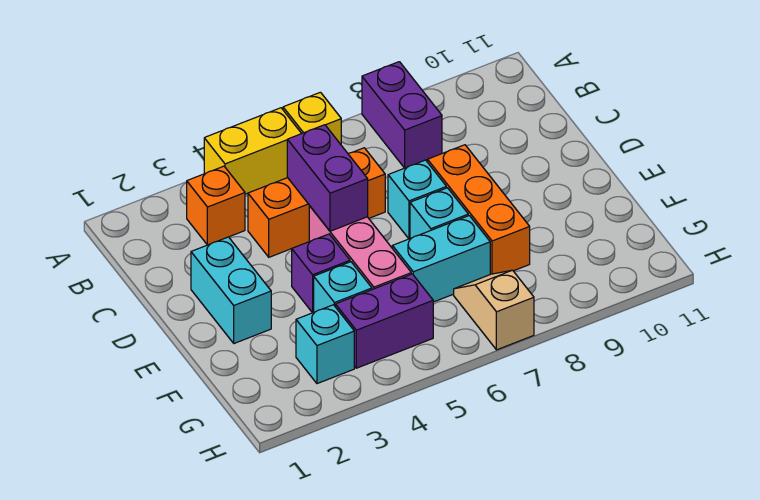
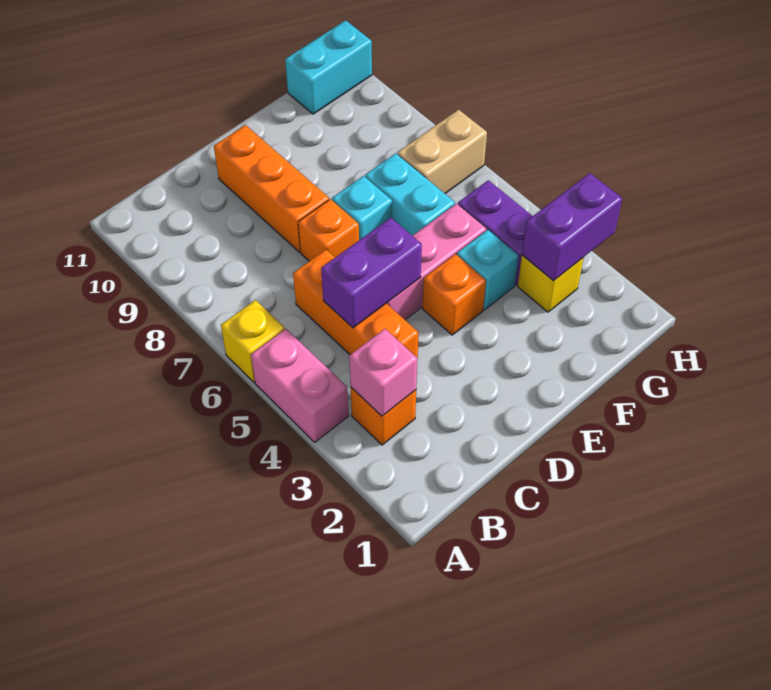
yellow 1x2 brick [204,108,302,194] -> pink 1x2 brick [251,329,349,442]
purple 1x2 brick [362,62,442,168] -> purple 1x2 brick moved to [522,173,622,281]
none -> pink 1x1 brick [349,329,417,416]
cyan 1x2 brick [191,237,271,343] -> cyan 1x2 brick moved to [285,20,372,114]
cyan 1x1 brick [388,160,446,239] -> orange 1x1 brick [298,199,359,261]
orange 1x3 brick [428,145,530,274] -> orange 1x3 brick turned to [214,125,329,252]
purple 1x1 brick [292,234,350,313] -> orange 1x1 brick [423,254,486,335]
cyan 1x1 brick [296,305,354,384] -> yellow 1x1 brick [518,255,584,312]
tan 1x2 slope [454,270,534,350] -> tan 1x2 brick [398,110,487,193]

